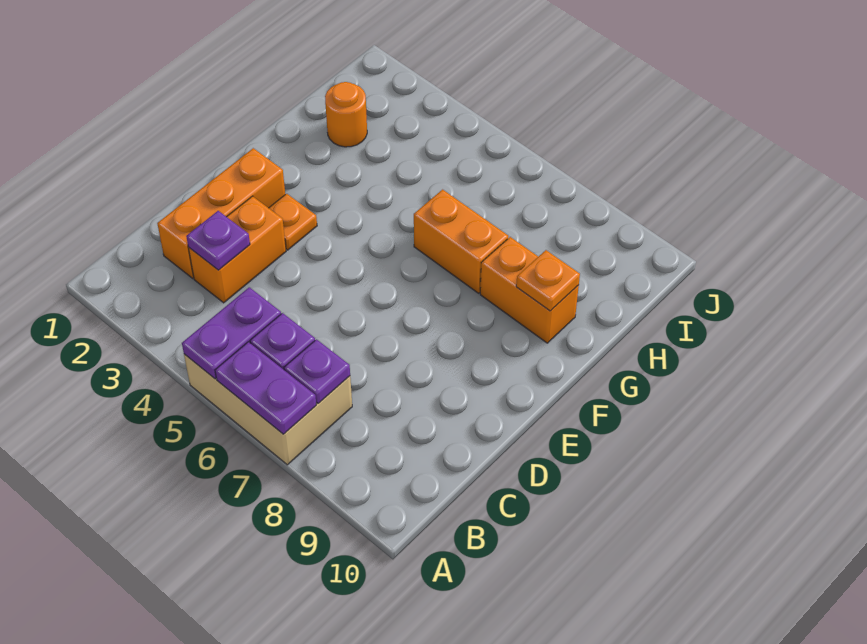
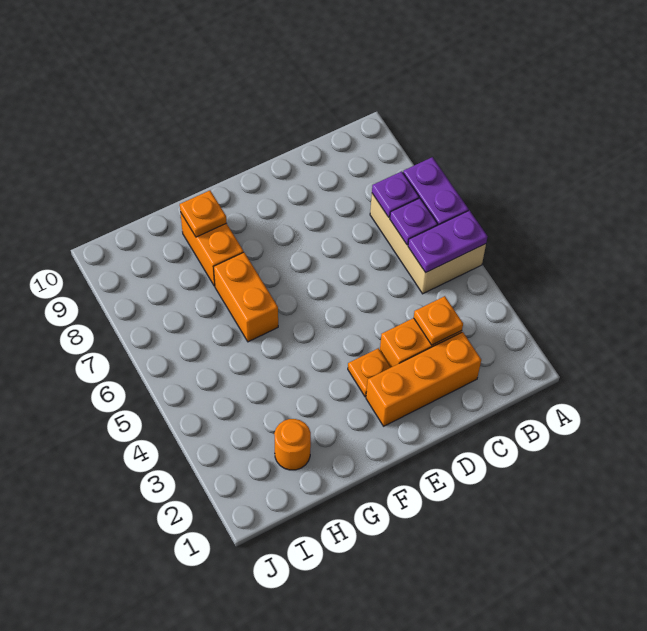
purple 1x1 plate [186,211,250,270] -> orange 1x1 plate [414,296,463,345]

